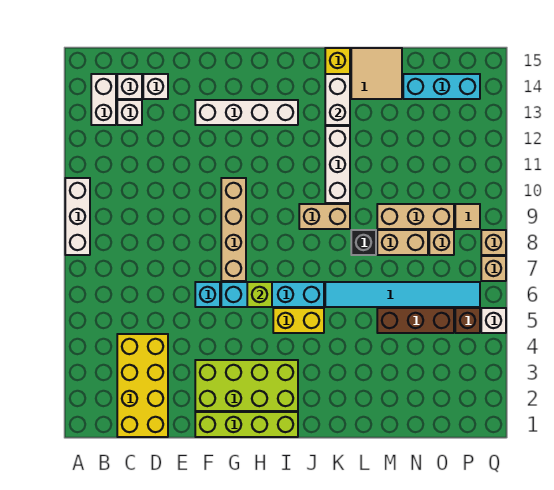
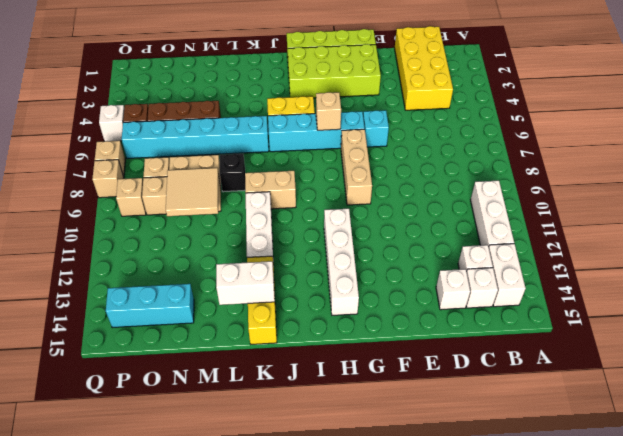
white 1x3 brick [65,178,90,255] -> white 1x3 brick moved to [471,180,514,247]
white 1x4 brick [195,100,298,125] -> white 1x4 brick turned to [324,209,359,315]
tan 1x4 brick [221,178,246,281] -> tan 1x3 brick [341,129,372,205]
lime 1x1 brick [247,282,272,307] -> tan 1x1 brick [316,92,341,130]
cyan 1x6 tile [325,282,480,307] -> cyan 1x6 brick [122,116,269,158]
white 1x2 brick [325,74,350,125] -> white 1x2 brick turned to [216,261,275,305]
tan 2x2 tile [351,48,402,99] -> tan 2x2 tile moved to [166,168,219,216]
tan 1x1 tile [455,204,480,229] -> tan 1x1 brick [116,178,146,216]

